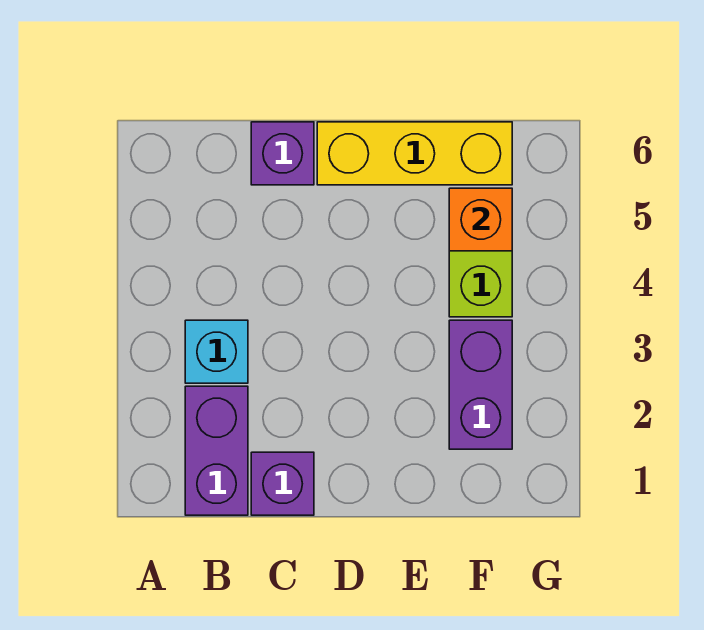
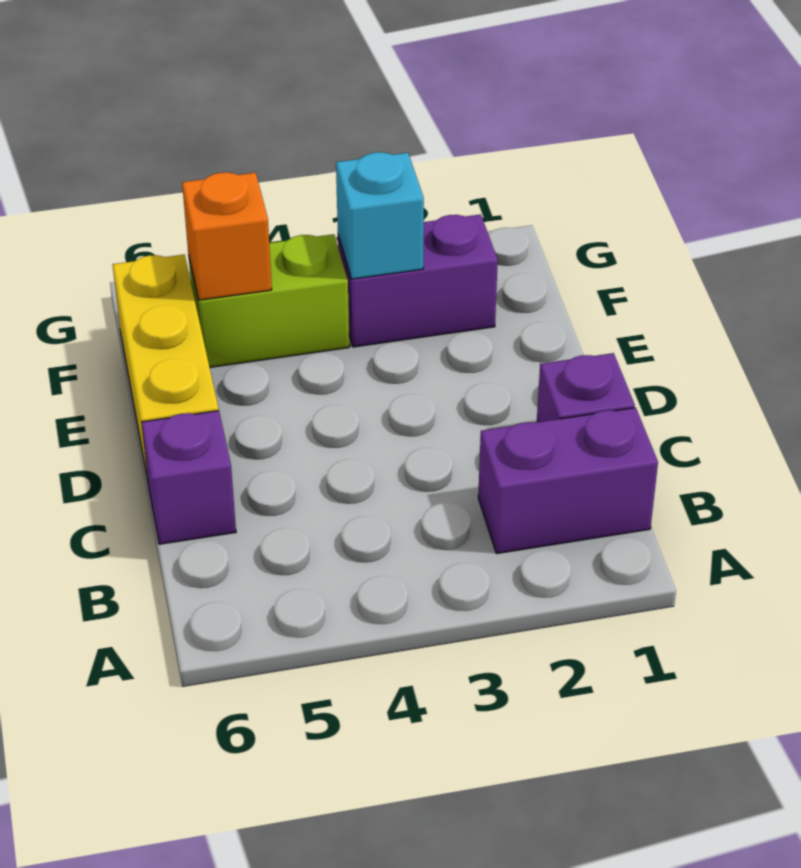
cyan 1x1 brick [185,320,248,383] -> cyan 1x1 brick moved to [336,152,424,279]

